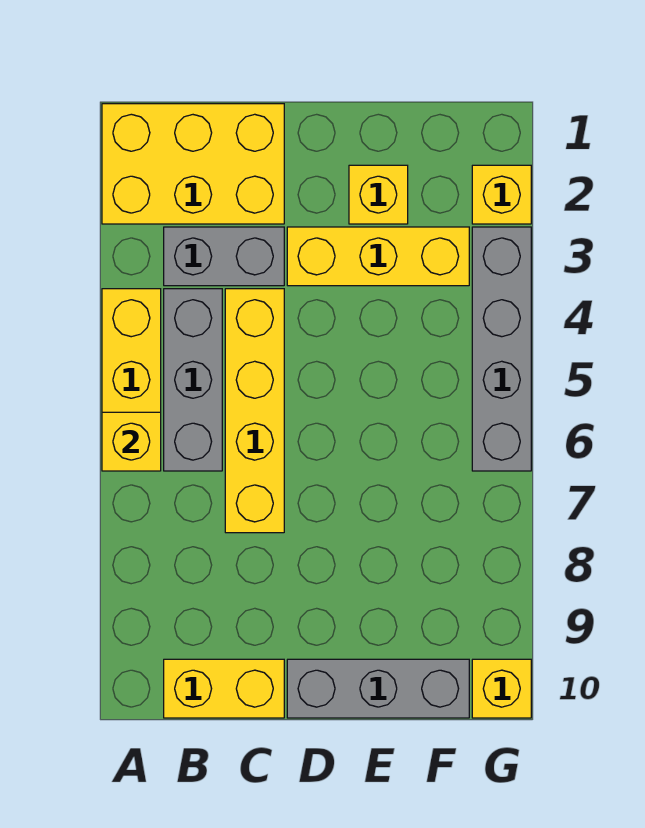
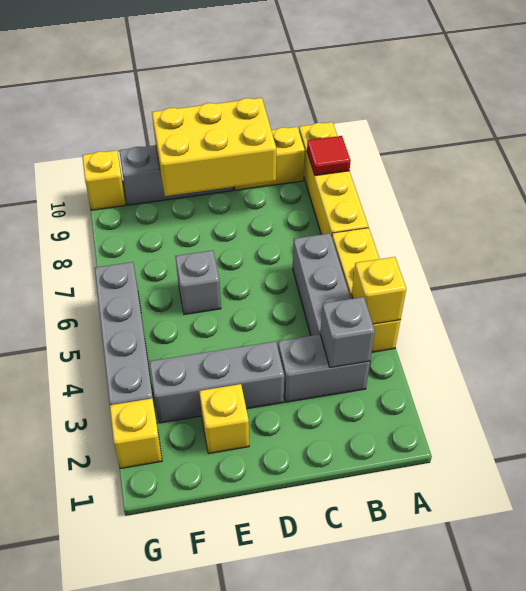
yellow 2x3 brick [102,104,284,224] -> yellow 2x3 brick moved to [152,98,276,196]
yellow 1x1 brick [102,412,161,471] -> yellow 1x1 brick moved to [352,257,406,324]
none -> red 1x1 tile [307,136,351,176]
none -> grey 1x1 brick [320,297,375,368]
yellow 1x4 brick [225,289,284,533] -> yellow 1x4 brick moved to [299,122,368,236]
yellow 1x3 brick [287,227,469,286] -> grey 1x3 brick [149,341,284,423]
none -> grey 1x1 brick [175,250,221,314]

